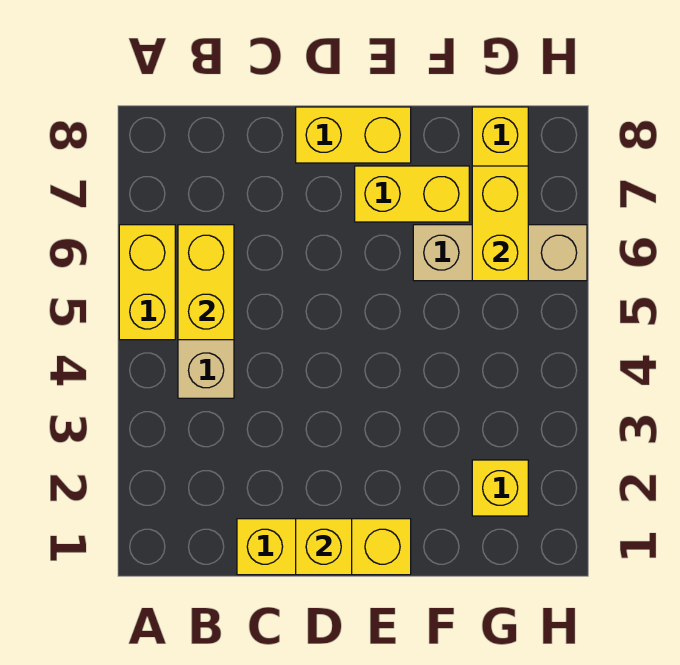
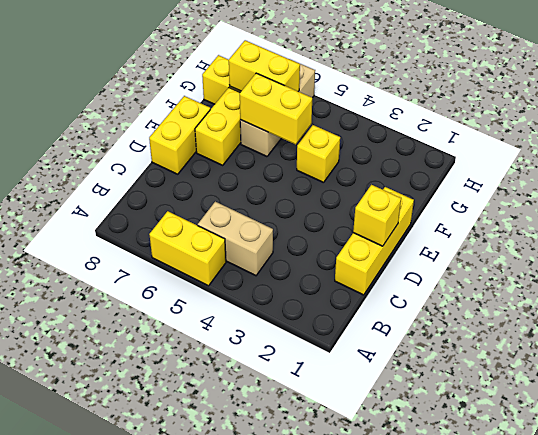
yellow 1x2 brick [178,225,234,340] -> yellow 1x2 brick moved to [240,73,312,145]
yellow 1x1 brick [472,460,528,516] -> yellow 1x1 brick moved to [297,125,340,183]

